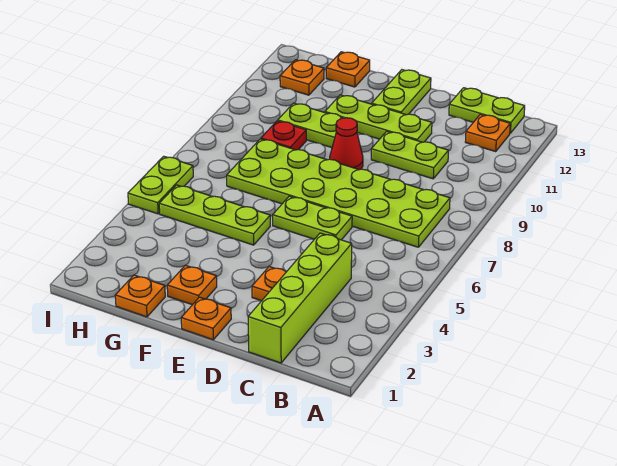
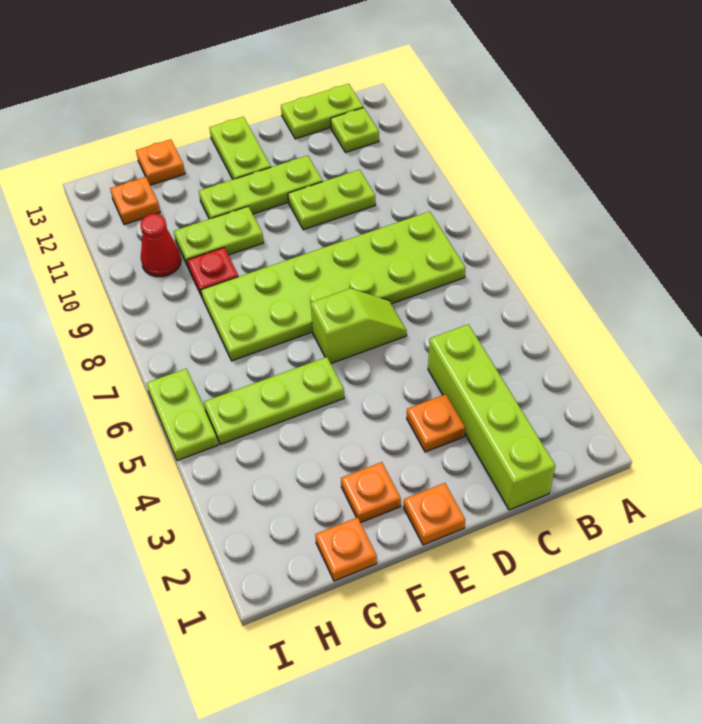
orange 1x1 plate [465,115,510,151] -> lime 1x1 plate [331,108,379,152]
lime 1x2 plate [273,196,352,240] -> lime 1x2 slope [311,288,407,363]
red 1x1 cone [330,118,363,170] -> red 1x1 cone moved to [141,214,181,277]

